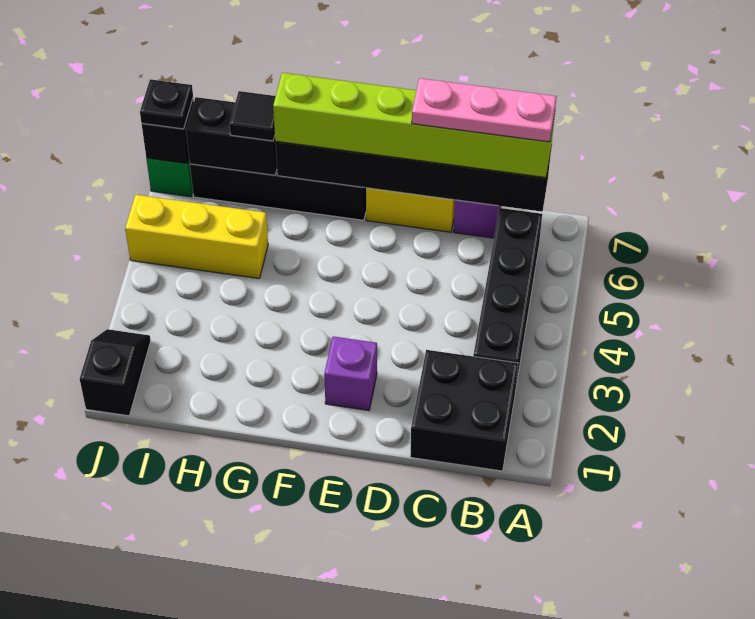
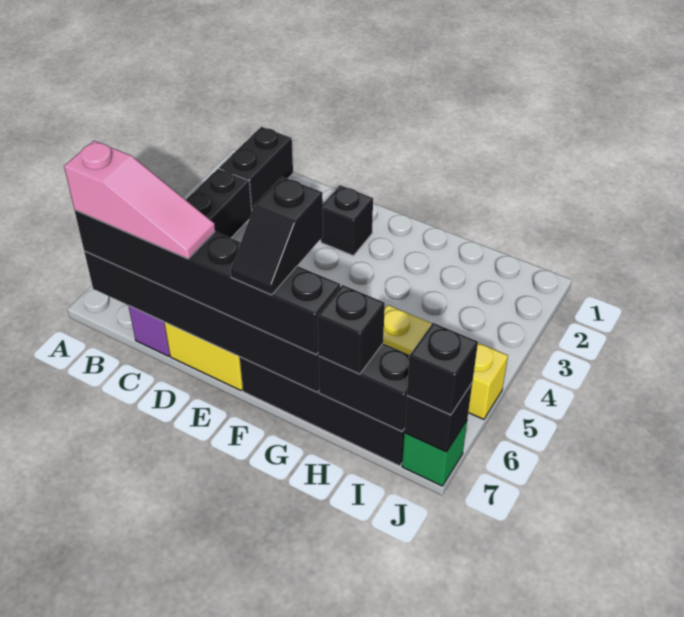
black 2x2 brick [410,350,518,471] -> black 1x2 brick [219,127,293,211]
lime 1x6 brick [273,73,555,178] -> black 1x6 brick [74,210,340,355]
pink 1x3 plate [412,78,557,142] -> pink 1x3 slope [64,141,215,259]
purple 1x1 brick [324,336,377,410] -> black 1x1 brick [321,186,373,256]
black 1x1 tile [230,91,276,141] -> black 1x1 brick [318,285,385,374]
black 1x2 slope [80,329,151,416] -> black 1x2 slope moved to [231,177,323,295]
black 1x1 plate [140,79,193,129] -> black 1x1 brick [407,323,478,415]

